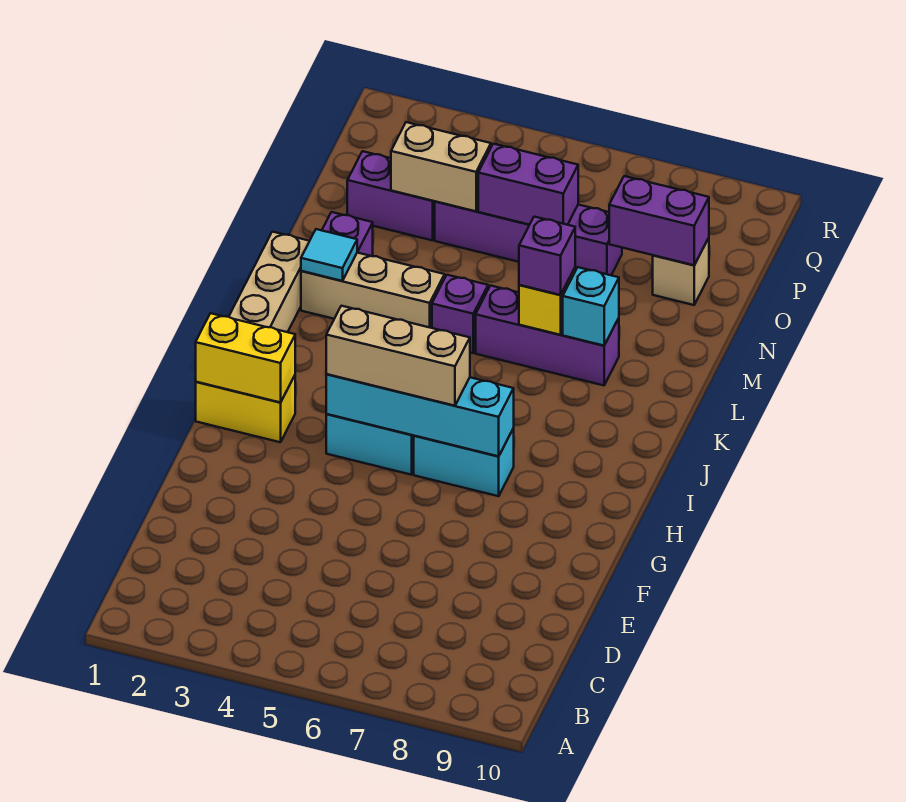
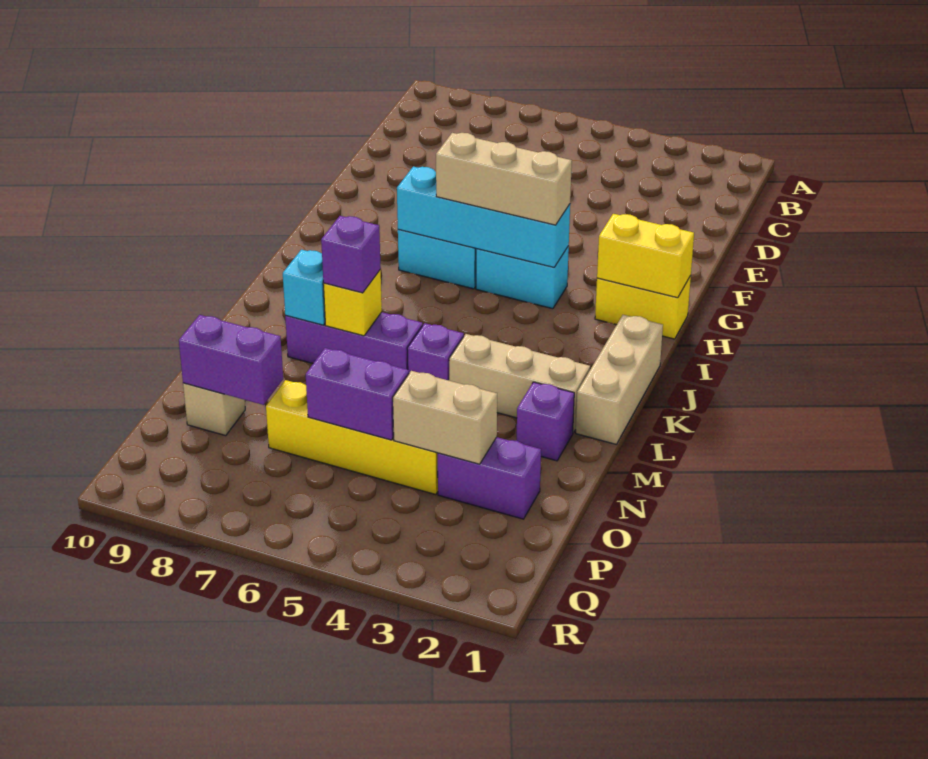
cyan 1x1 tile [301,229,357,281] -> none
purple 1x4 brick [435,201,622,275] -> yellow 1x4 brick [266,380,438,495]

